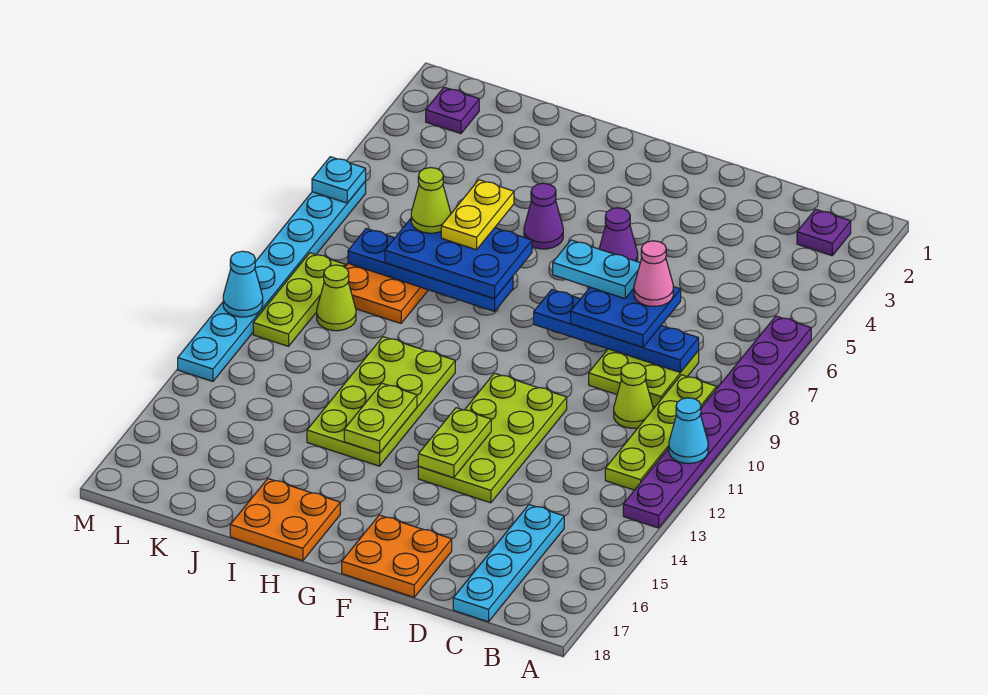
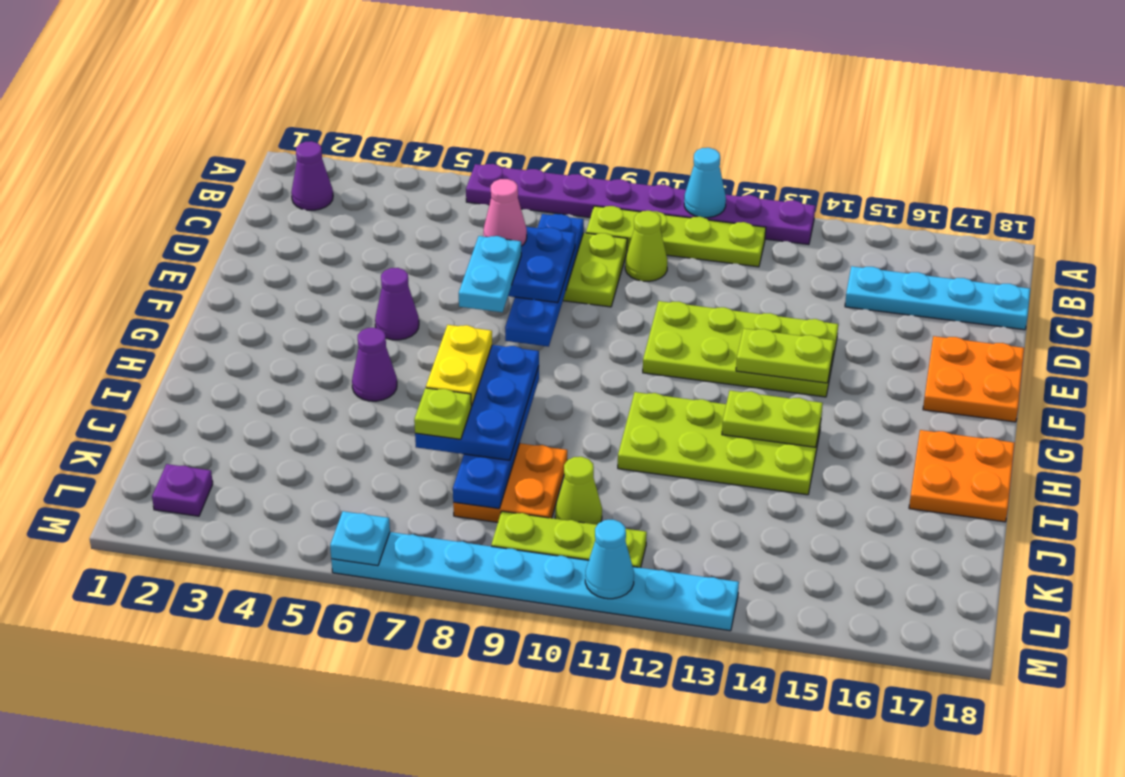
purple 1x1 plate [797,209,851,256] -> purple 1x1 cone [291,141,333,210]
yellow 1x2 plate [441,180,514,250] -> yellow 1x2 plate turned to [426,325,492,406]
lime 1x1 cone [411,168,451,233] -> lime 1x1 plate [414,388,471,439]

